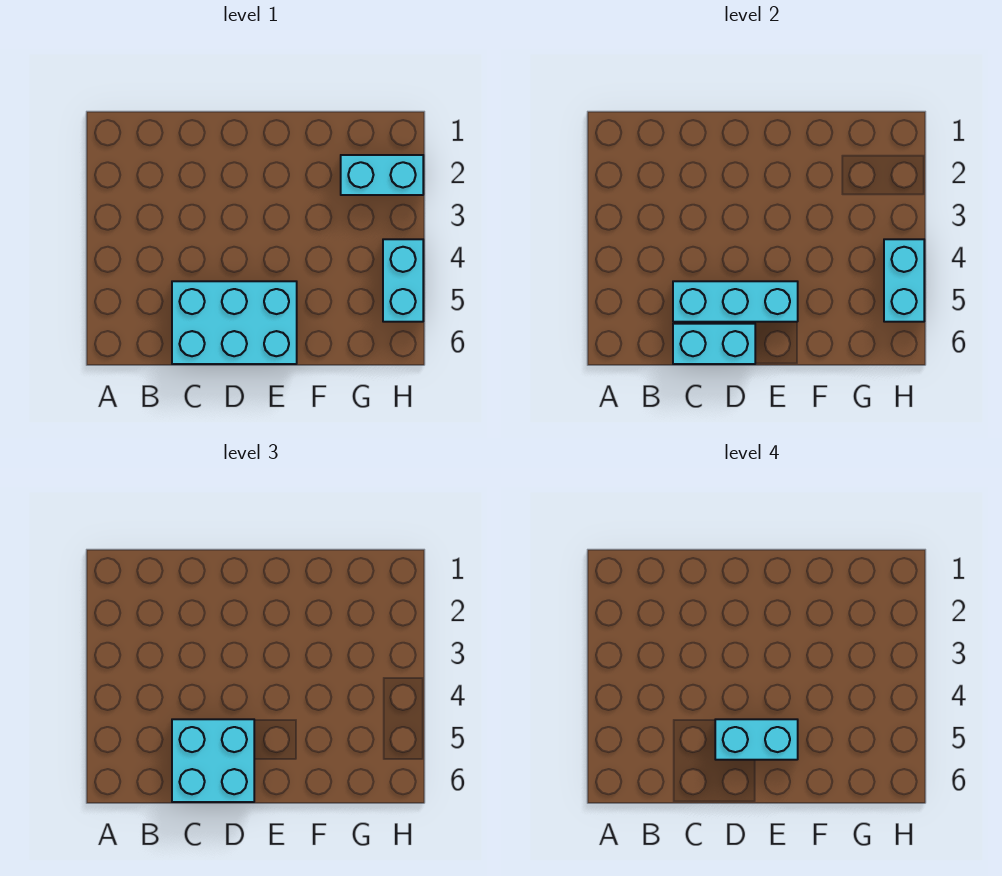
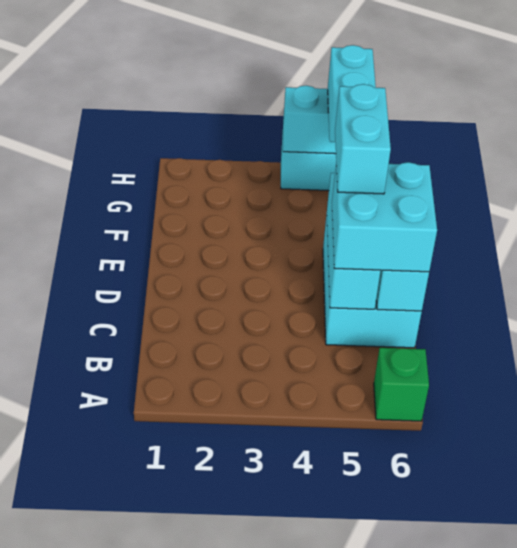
none -> green 1x1 brick [374,348,429,421]
cyan 1x2 brick [341,155,423,195] -> cyan 1x2 brick moved to [328,45,376,142]

